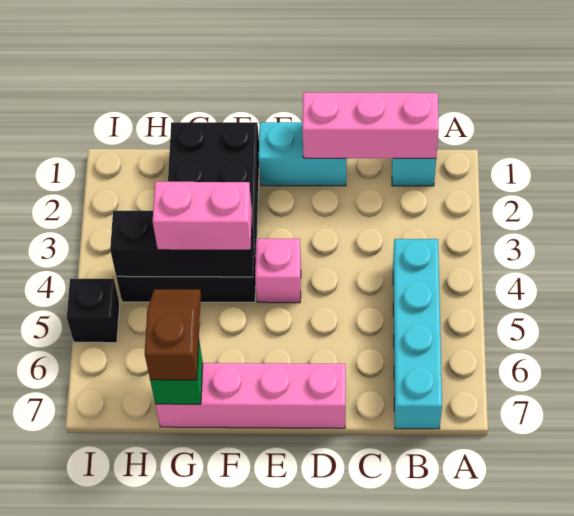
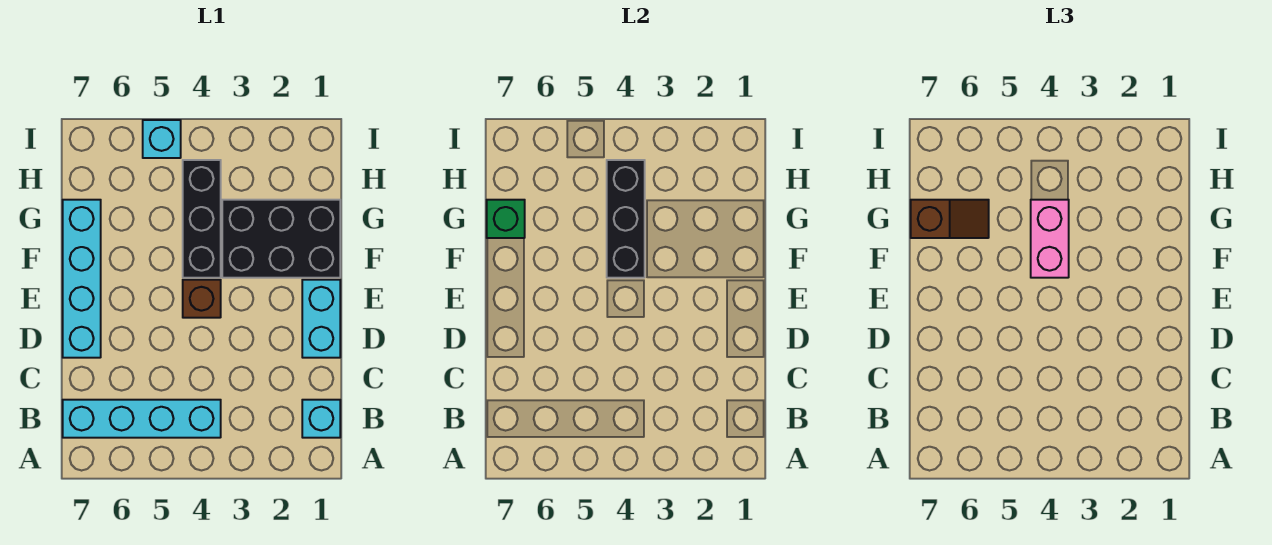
pink 1x3 brick [302,93,439,159] -> none
pink 1x4 brick [155,363,346,428] -> cyan 1x4 brick [63,200,101,358]
pink 1x1 brick [255,239,301,303] -> brown 1x1 brick [183,280,221,318]
black 1x1 brick [67,279,120,343] -> cyan 1x1 brick [143,120,181,158]

